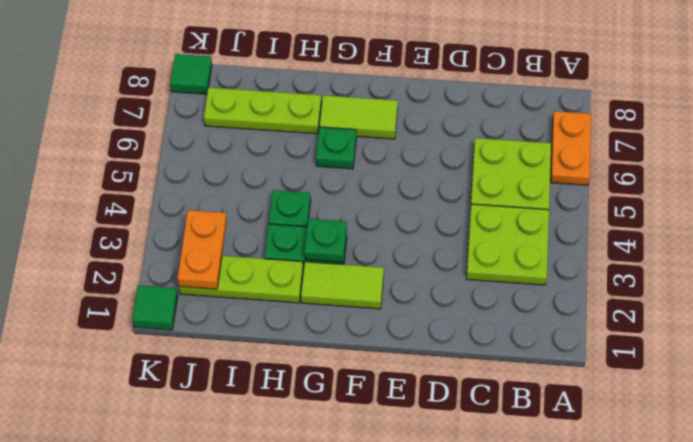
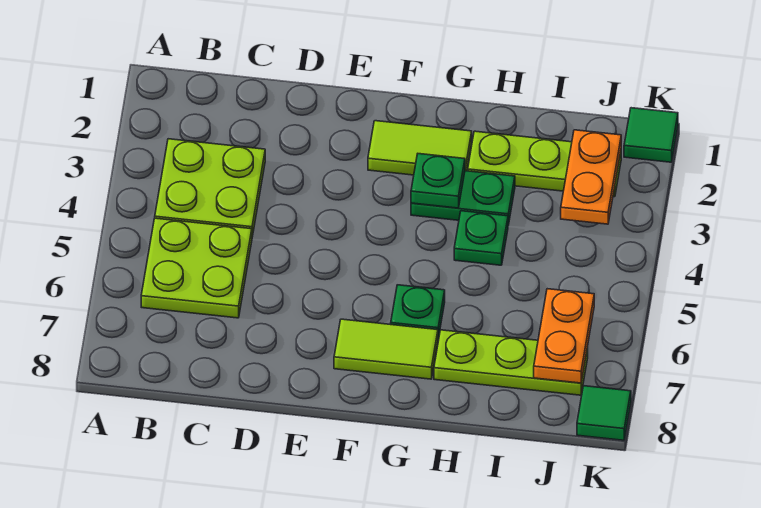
orange 1x2 plate [551,111,591,185] -> orange 1x2 plate moved to [534,289,594,383]

